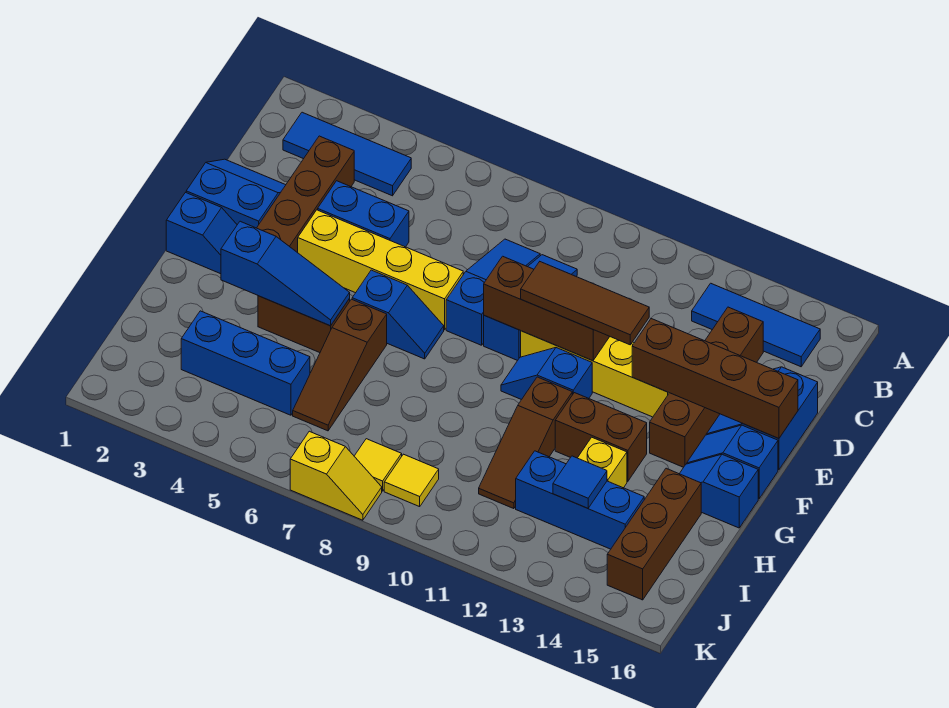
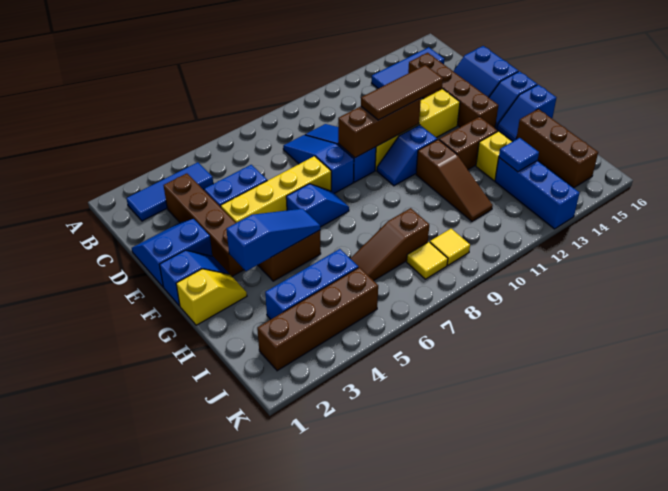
brown 1x4 brick [632,319,798,439] -> brown 1x4 brick moved to [257,267,378,371]
brown 1x3 slope [293,299,387,431] -> brown 1x3 slope turned to [350,208,429,281]
blue 1x3 brick [516,451,644,549] -> blue 1x3 brick turned to [495,158,579,229]
yellow 1x2 slope [290,431,382,520] -> yellow 1x2 slope moved to [176,269,247,325]

